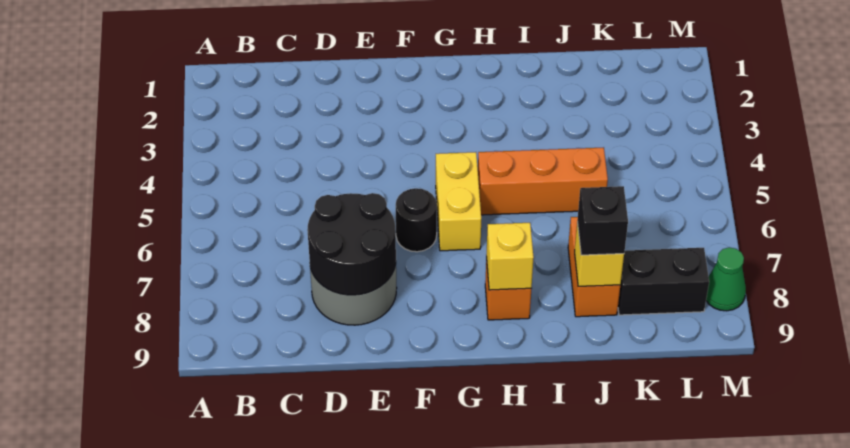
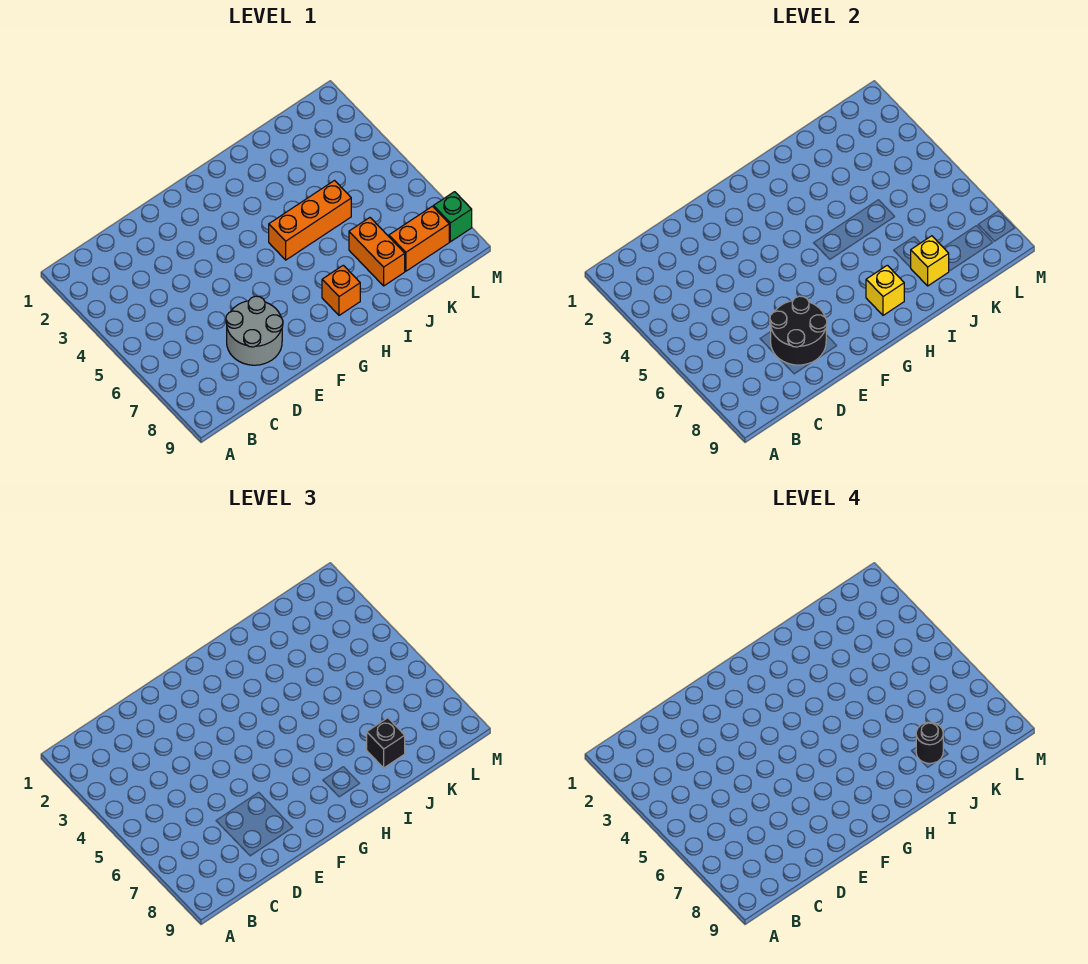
black 1x1 round brick [396,188,437,252] -> black 1x1 round brick moved to [916,722,943,763]
yellow 1x2 brick [436,152,481,251] -> none
black 1x2 brick [618,248,709,315] -> orange 1x2 brick [389,206,449,271]
green 1x1 cone [706,247,746,311] -> green 1x1 brick [433,192,472,242]

